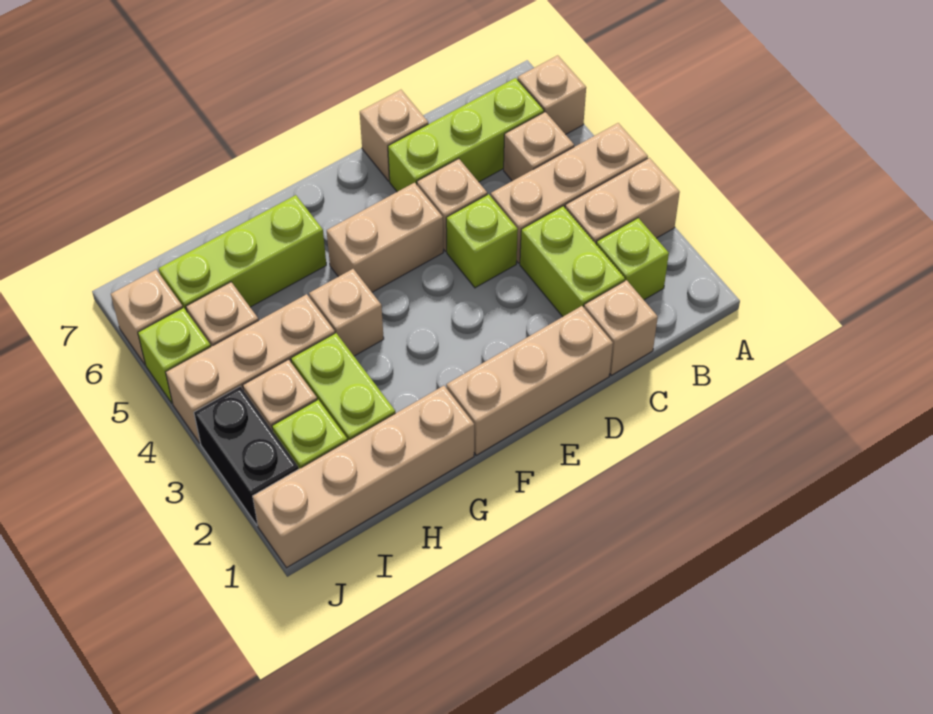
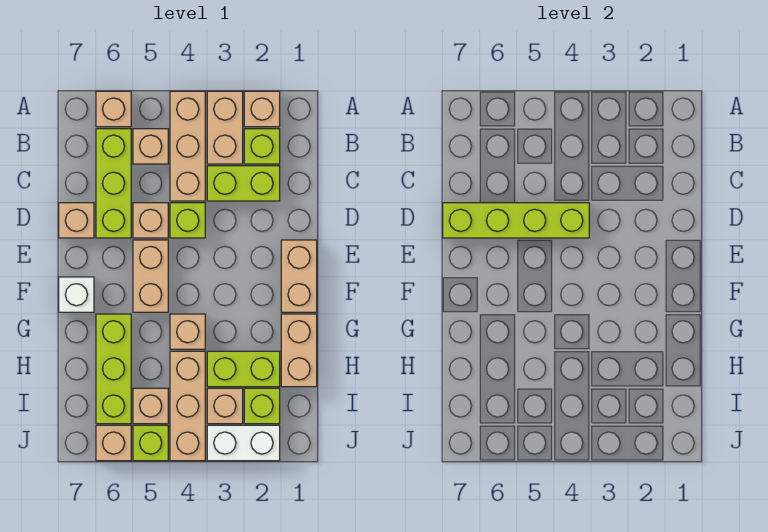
tan 1x1 brick [584,280,658,375] -> tan 1x1 brick moved to [244,91,280,127]
tan 1x3 brick [446,306,613,455] -> tan 1x2 brick [281,240,317,312]
none -> lime 1x4 brick [443,203,589,238]
none -> white 1x1 brick [59,277,94,312]
tan 1x4 brick [253,386,474,568] -> tan 1x2 brick [281,314,317,387]
black 1x2 brick [194,386,299,525] -> white 1x2 brick [207,425,280,461]

